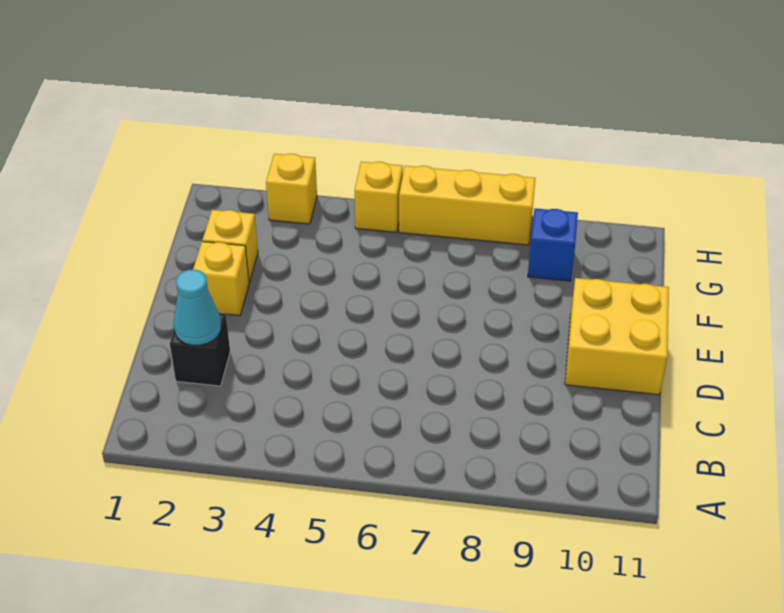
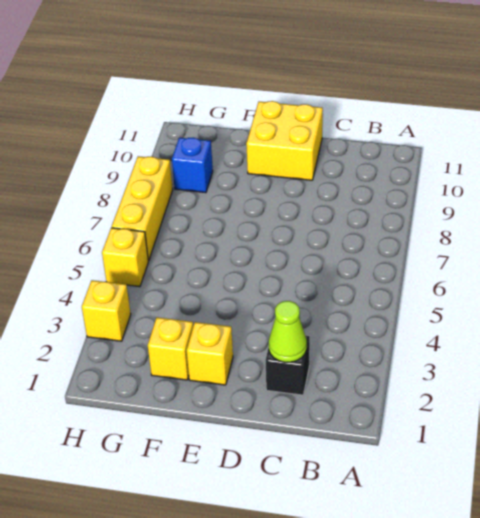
cyan 1x1 cone [174,269,221,345] -> lime 1x1 cone [269,301,307,362]

